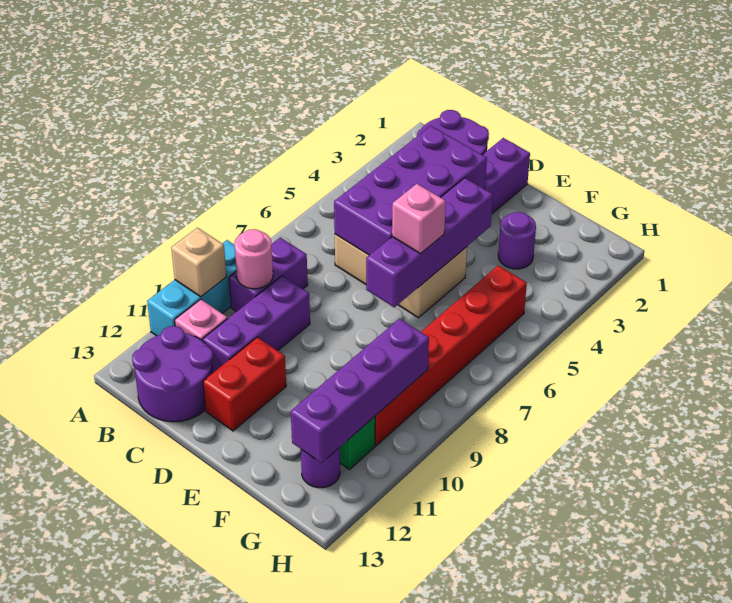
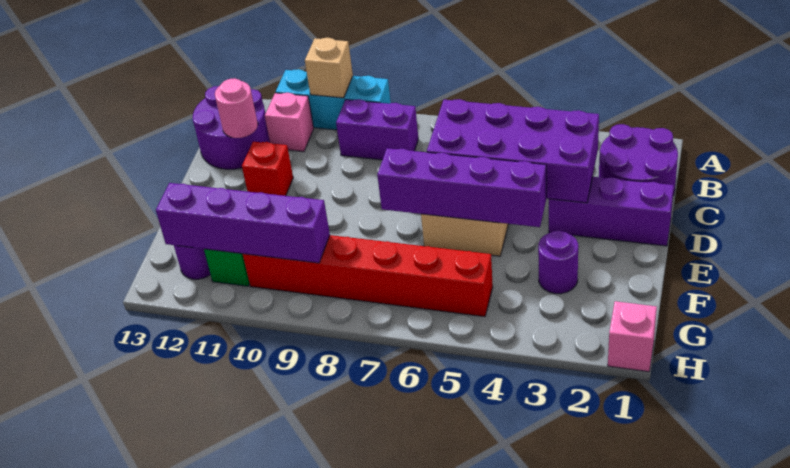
pink 1x1 round brick [235,229,273,289] -> pink 1x1 round brick moved to [215,78,258,138]
purple 1x3 brick [203,276,310,372] -> none
red 1x2 brick [203,337,286,431] -> red 1x1 brick [242,142,293,196]
pink 1x1 brick [392,184,446,254] -> pink 1x1 brick moved to [608,301,657,372]

